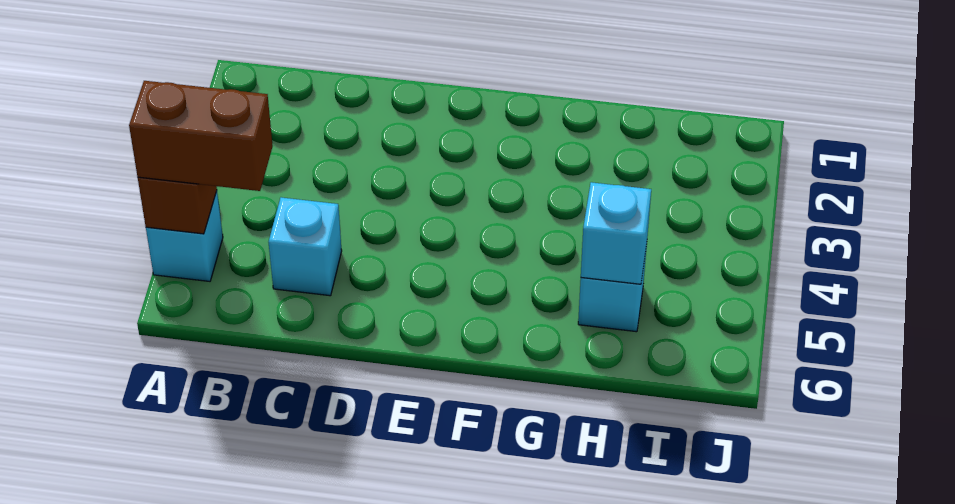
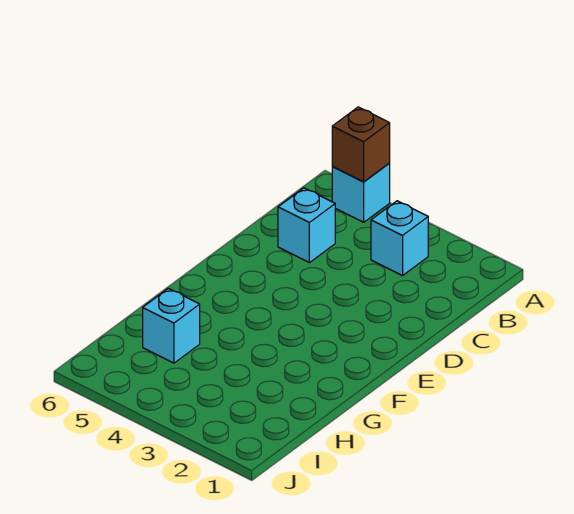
brown 1x2 brick [129,81,273,191] -> none
cyan 1x1 brick [581,182,651,284] -> cyan 1x1 brick moved to [371,201,428,276]

